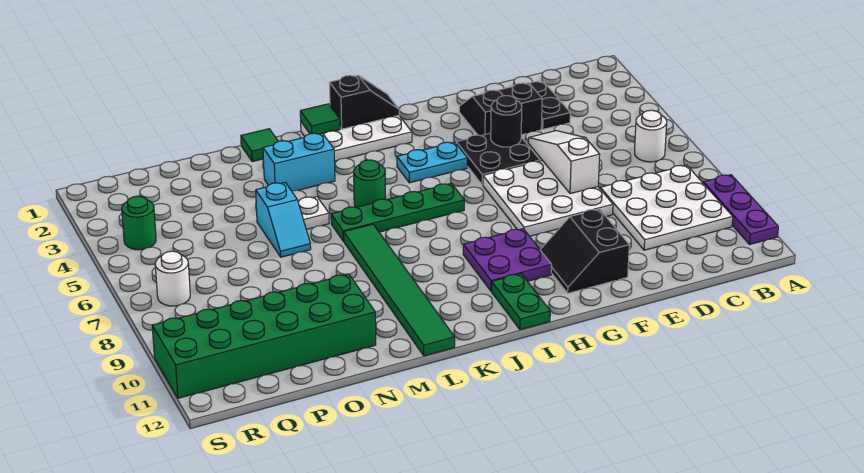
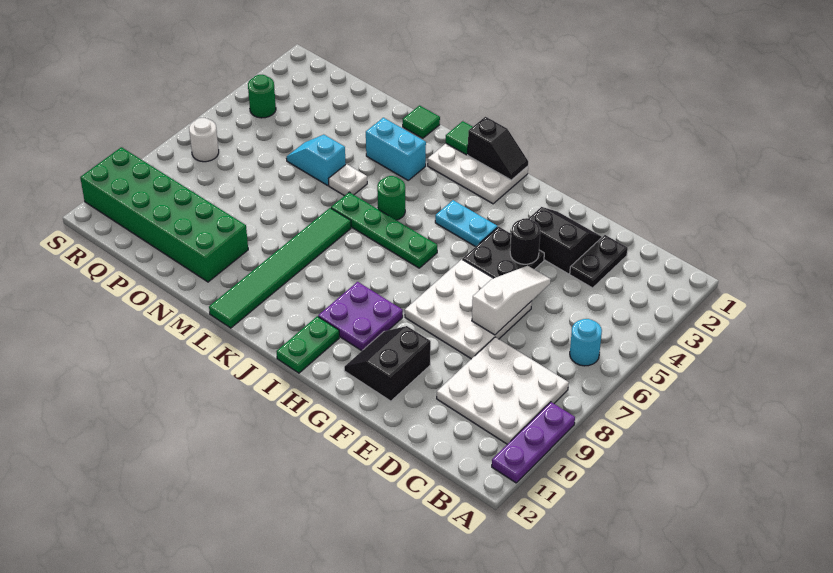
white 1x1 round brick [635,110,667,162] -> cyan 1x1 round brick [570,319,602,366]
cyan 1x2 slope [256,183,311,257] -> cyan 1x2 slope turned to [286,135,346,185]

